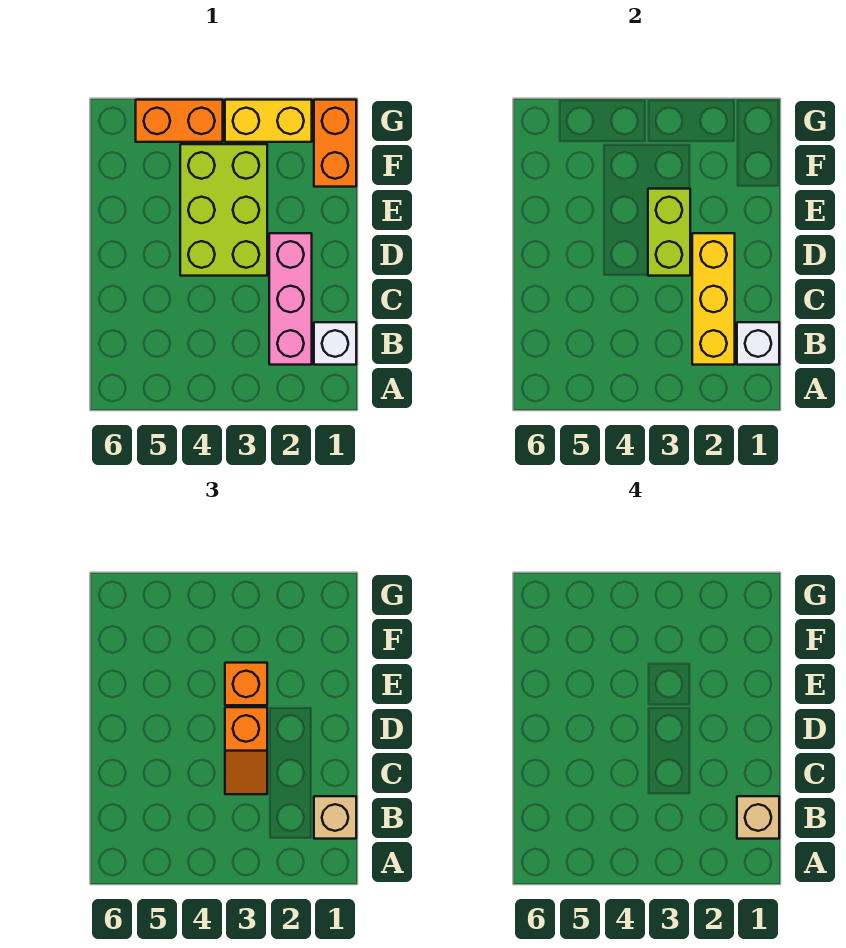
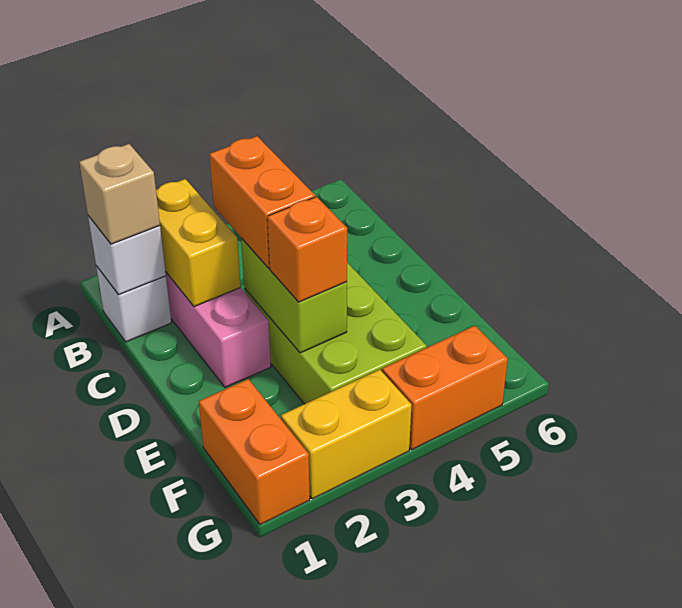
tan 1x1 brick [737,796,779,839] -> none
yellow 1x3 brick [692,233,735,365] -> yellow 1x2 brick [156,179,241,307]
orange 1x2 slope [225,707,267,794] -> orange 1x2 brick [209,136,315,268]

